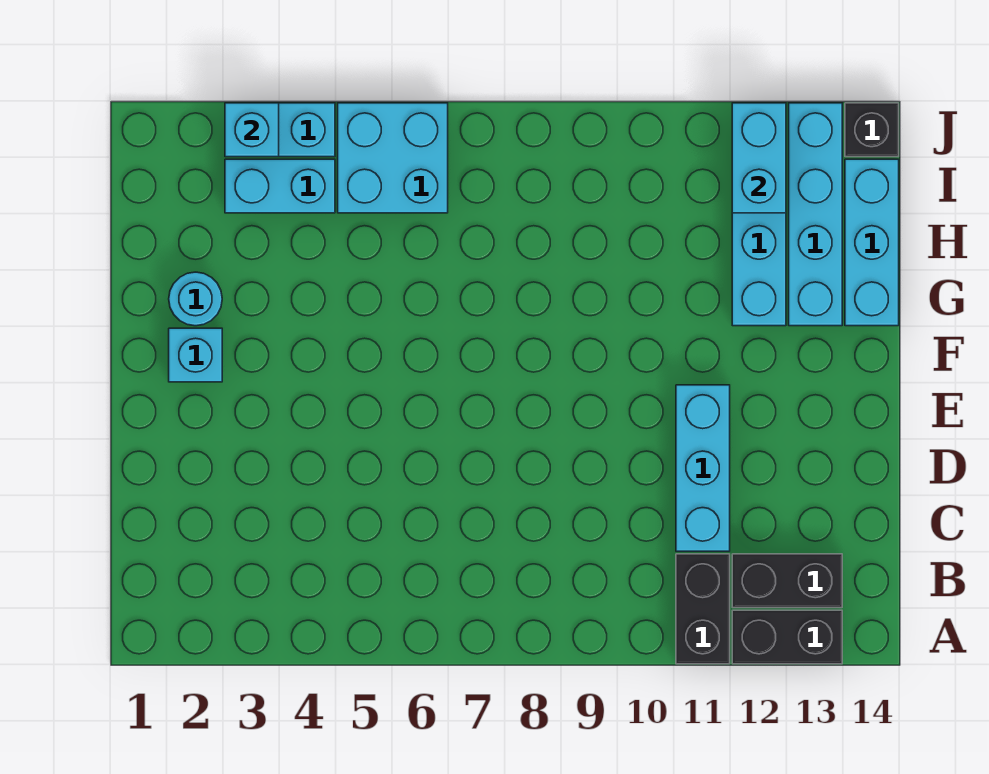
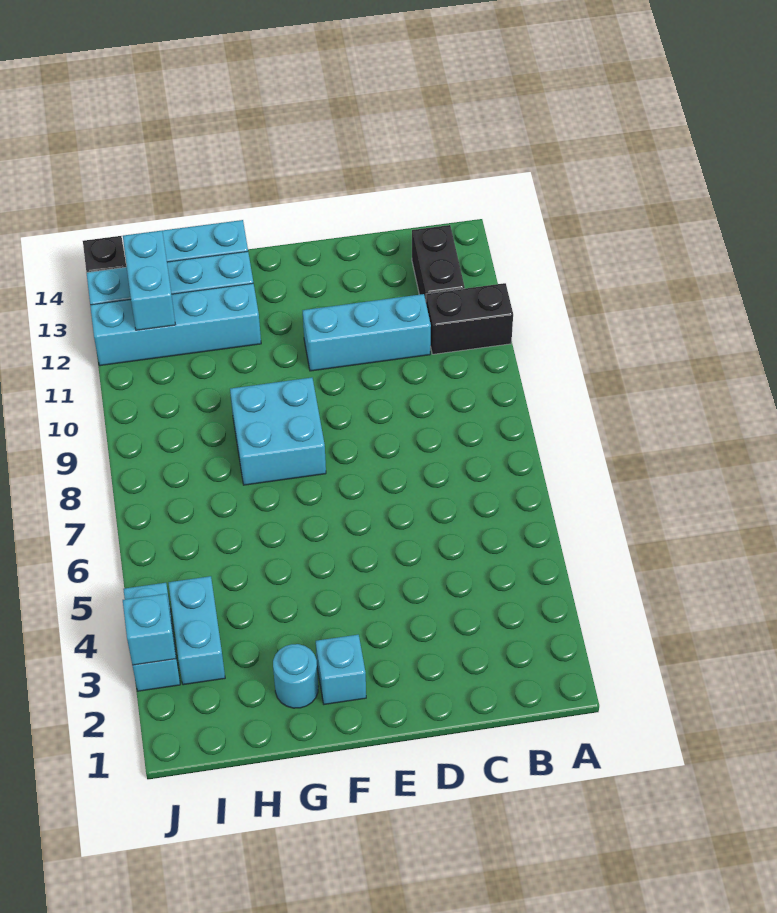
black 1x2 brick [732,610,842,664] -> none
cyan 2x2 brick [338,103,448,213] -> cyan 2x2 brick moved to [230,378,326,485]
cyan 1x2 brick [732,103,786,213] -> cyan 1x2 brick turned to [123,231,175,330]

